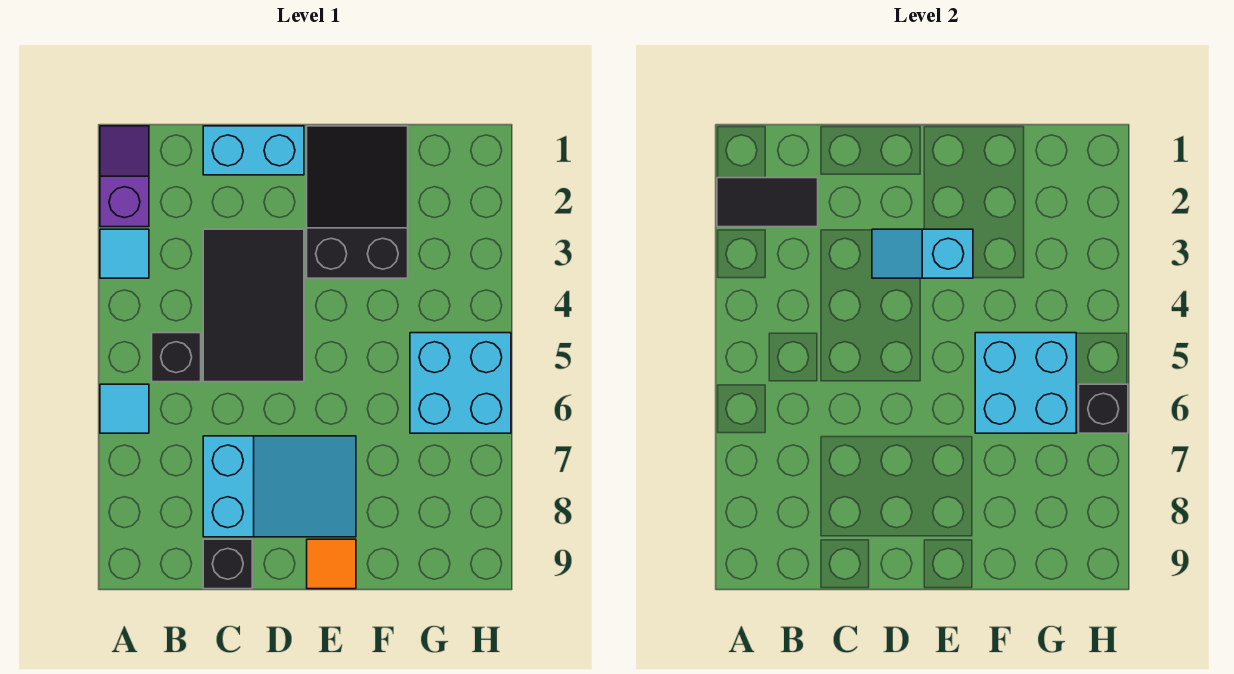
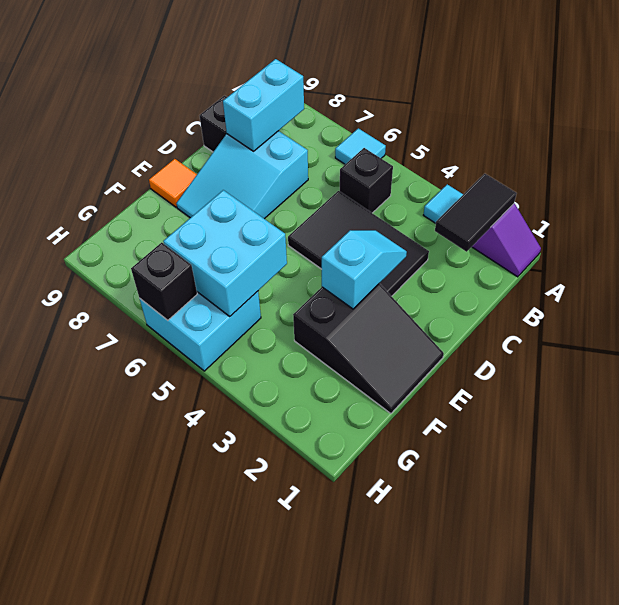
cyan 1x2 brick [203,126,304,175] -> cyan 1x2 brick moved to [223,59,304,151]

